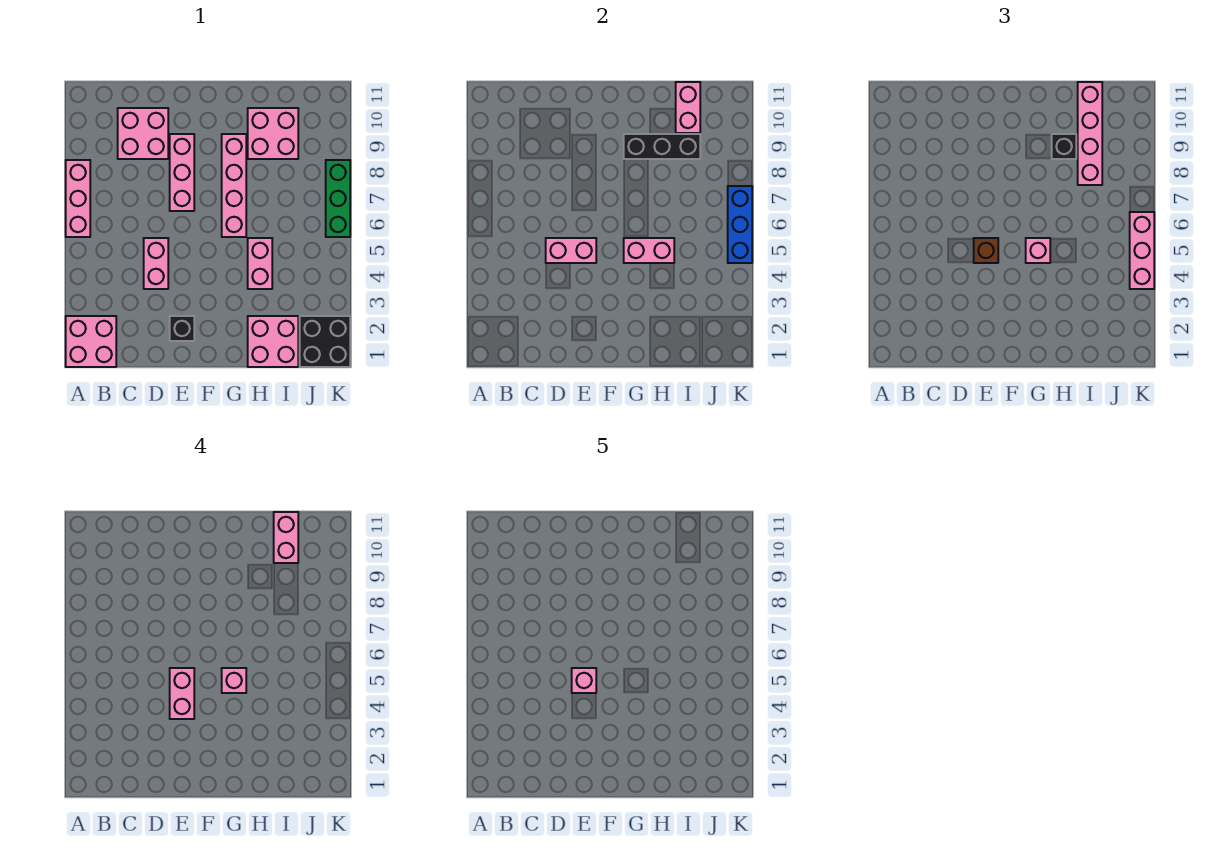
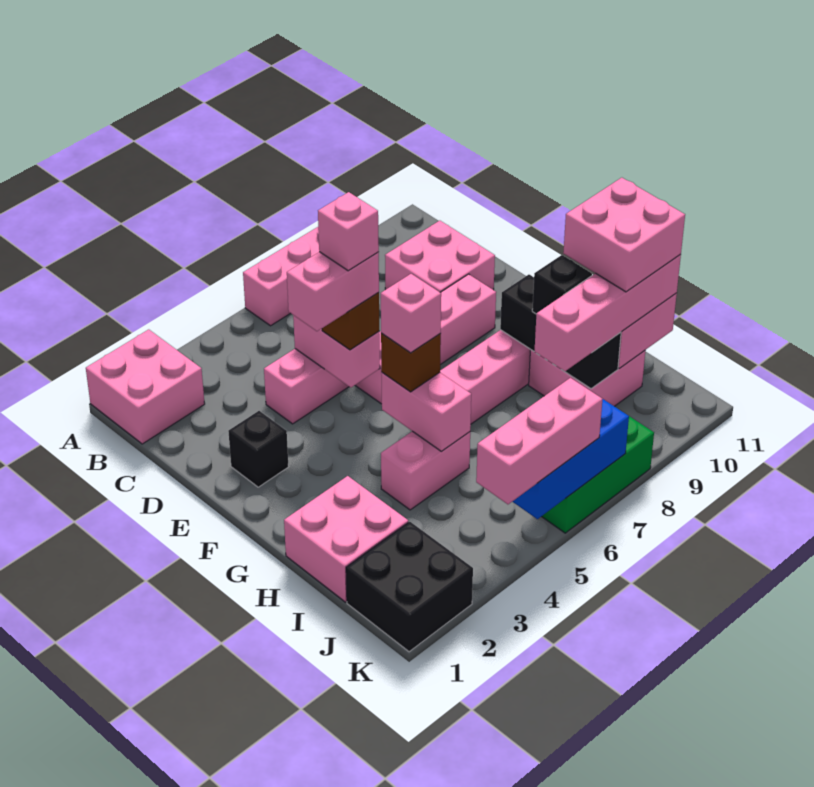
pink 1x3 brick [170,134,194,211] -> pink 1x4 brick [355,274,496,404]
pink 1x1 brick [1026,238,1050,263] -> brown 1x1 brick [381,333,441,392]
pink 1x2 brick [274,512,298,563] -> pink 2x2 brick [563,178,685,292]

